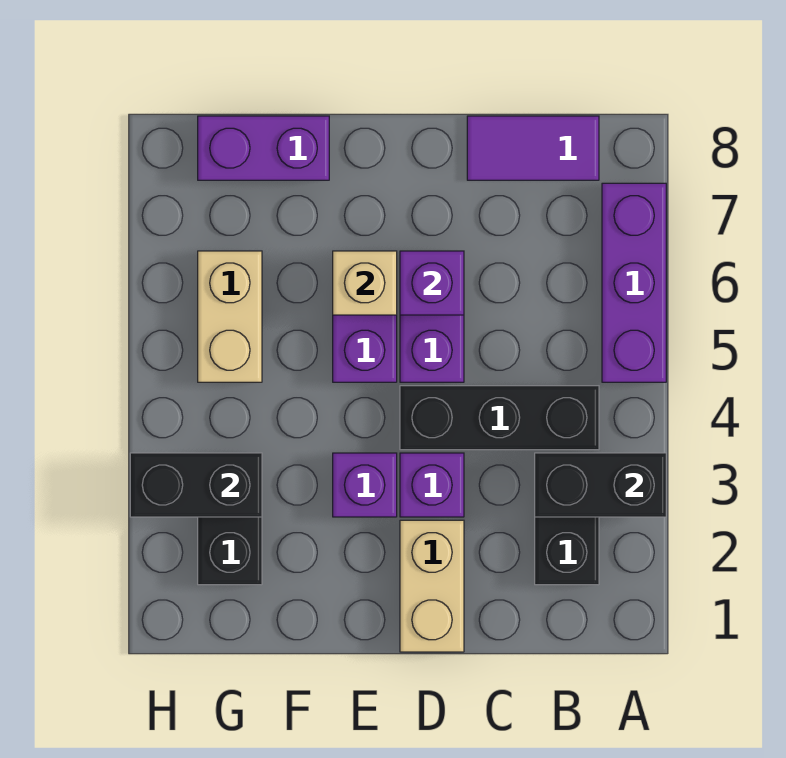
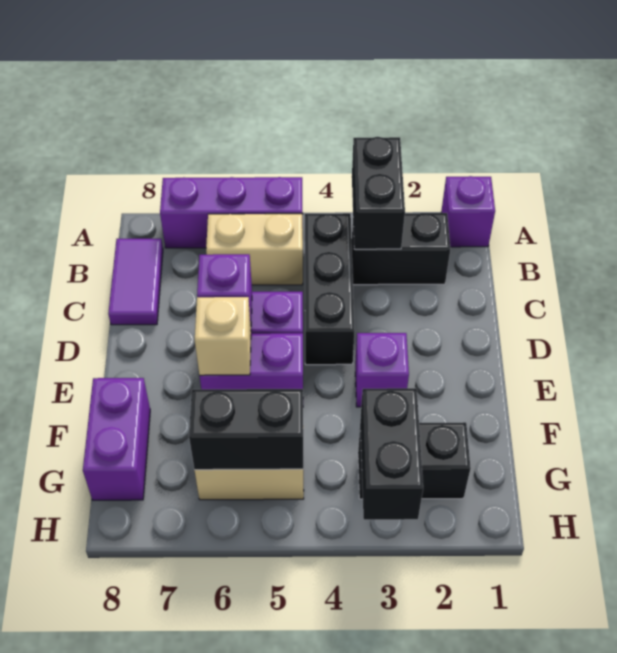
tan 1x2 brick [400,520,464,652] -> tan 1x2 brick moved to [206,214,303,285]
purple 1x1 brick [400,453,464,517] -> purple 1x1 brick moved to [441,176,495,247]
none -> black 1x2 brick [189,389,303,470]

